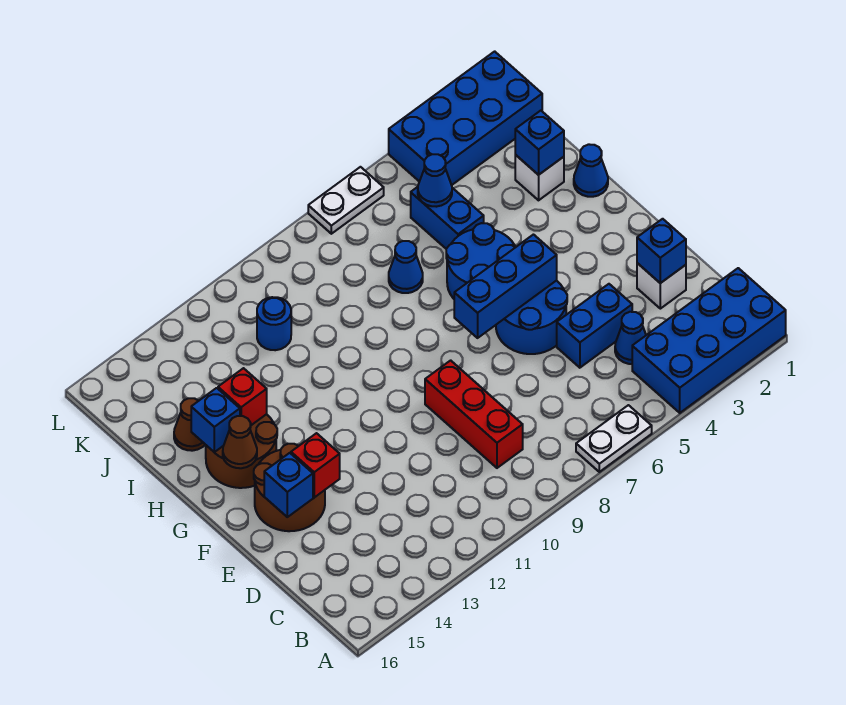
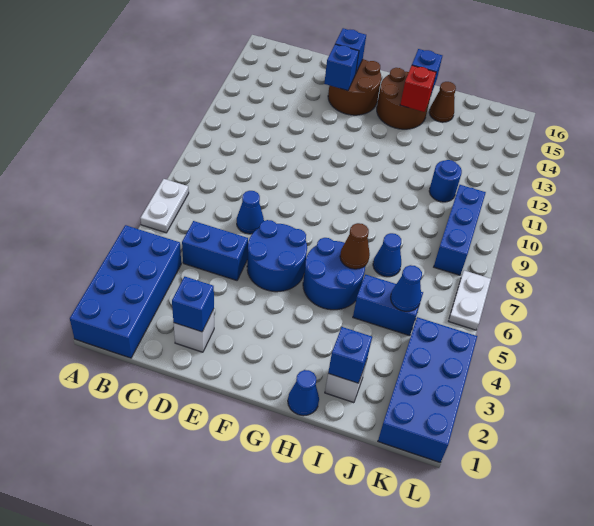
blue 1x1 cone [615,312,646,364] -> blue 1x1 cone moved to [237,191,264,234]
red 1x3 brick [425,360,523,468] -> none
blue 1x2 brick [557,284,632,368] -> blue 1x2 brick turned to [182,221,248,280]
red 1x1 brick [291,433,340,498] -> blue 1x1 brick [324,44,359,91]
blue 1x3 brick [454,235,557,338] -> blue 1x3 brick moved to [434,185,486,275]
brown 1x1 cone [223,416,257,468] -> brown 1x1 cone moved to [340,223,370,269]

